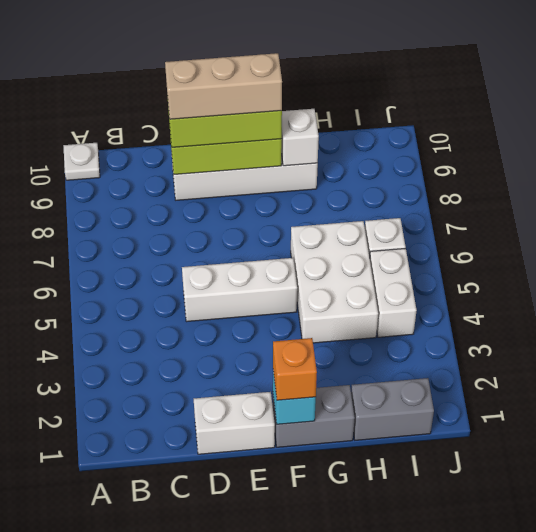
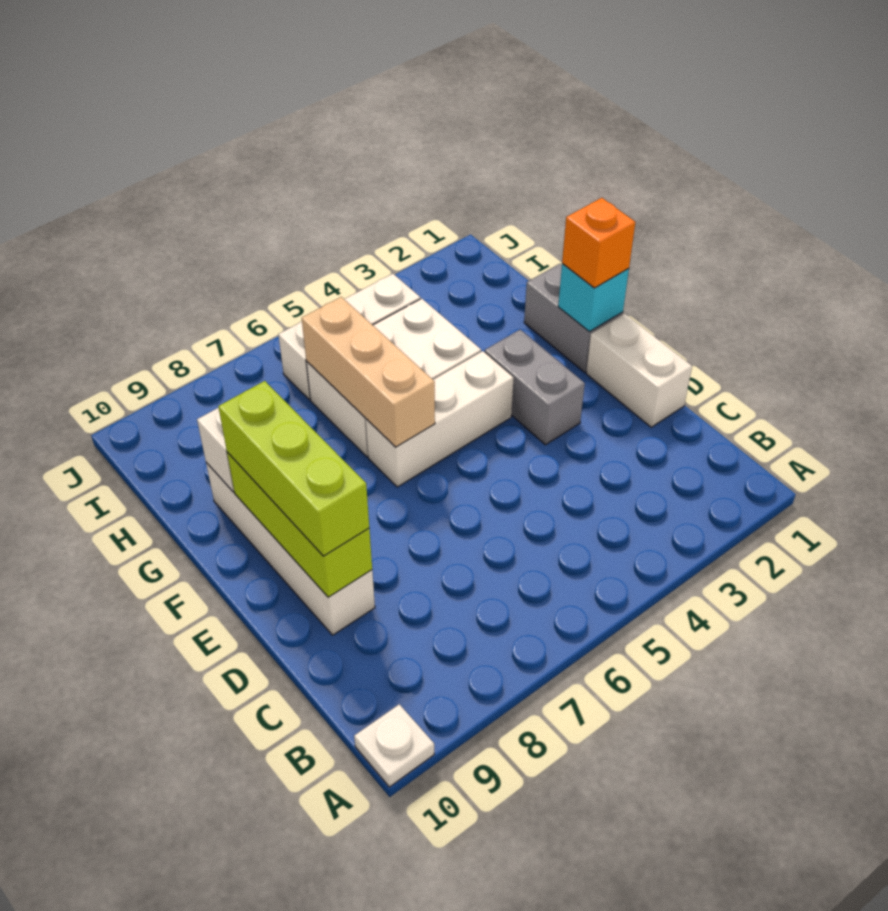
white 1x3 brick [182,258,297,322] -> white 1x3 brick turned to [366,351,513,487]
tan 1x3 brick [165,53,282,119] -> tan 1x3 brick moved to [302,297,435,447]
grey 1x2 brick [351,378,434,440] -> grey 1x2 brick moved to [485,330,585,445]

